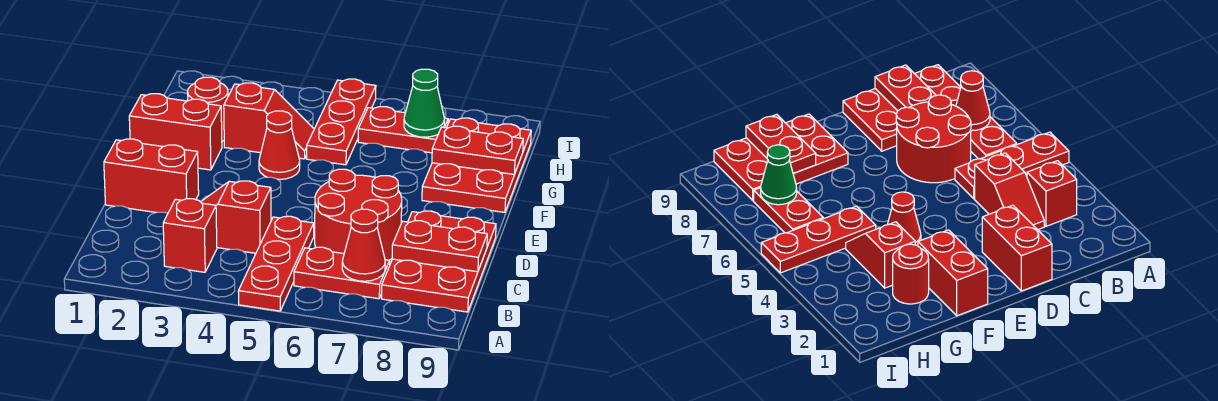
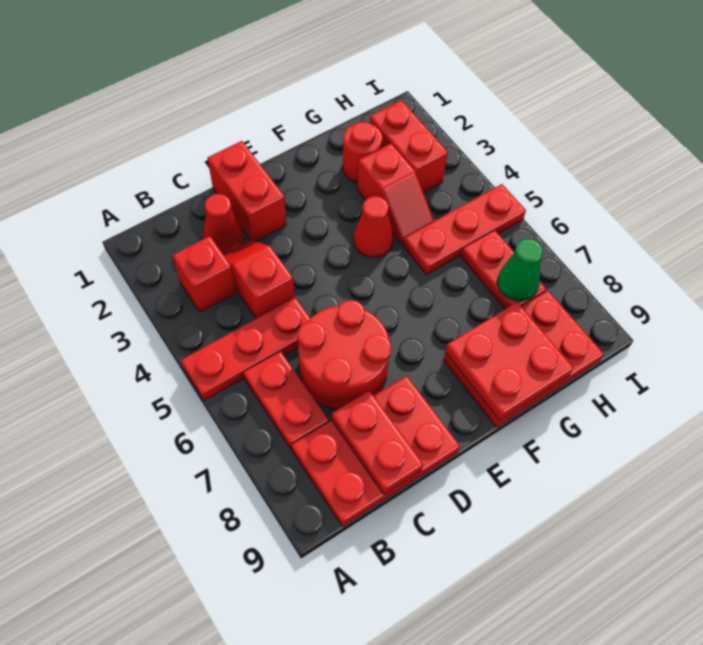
red 1x1 cone [342,209,385,281] -> red 1x1 cone moved to [203,194,244,254]
red 1x2 brick [129,94,222,170] -> red 1x2 brick moved to [369,100,448,193]
red 1x2 plate [432,126,523,174] -> red 2x2 plate [445,302,574,420]

